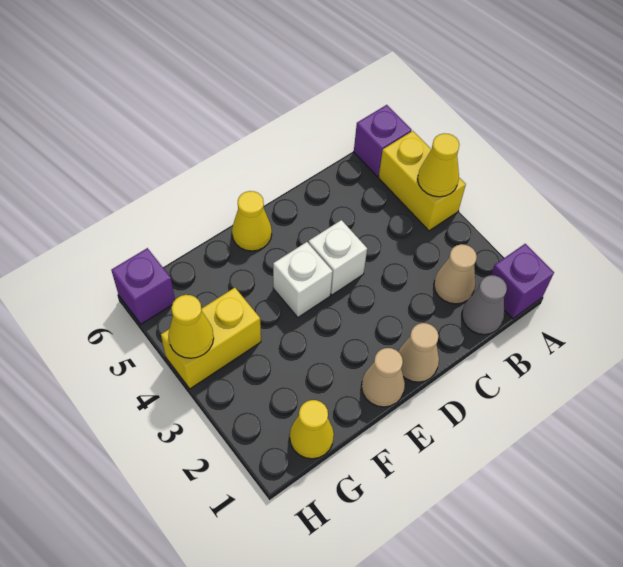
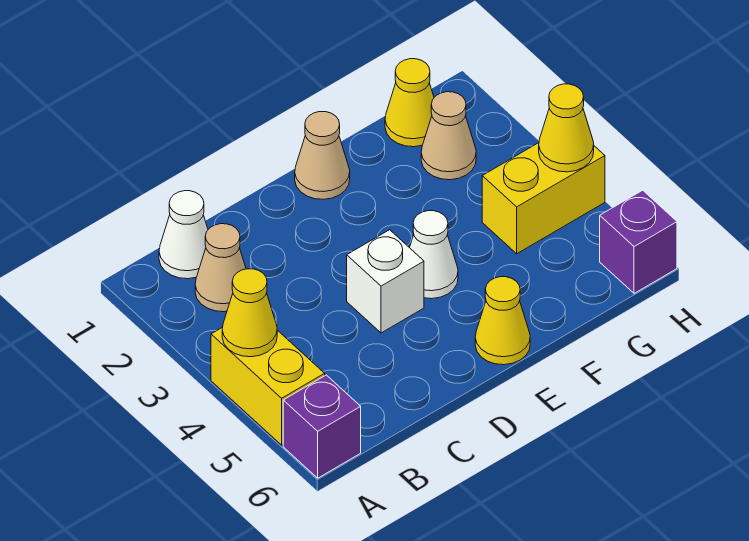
purple 1x1 brick [491,244,554,319] -> none
grey 1x1 cone [462,275,507,335] -> white 1x1 cone [159,191,208,279]
tan 1x1 cone [398,323,439,382] -> tan 1x1 cone moved to [421,92,476,180]
white 1x1 brick [273,242,333,317] -> white 1x1 cone [410,211,458,299]

